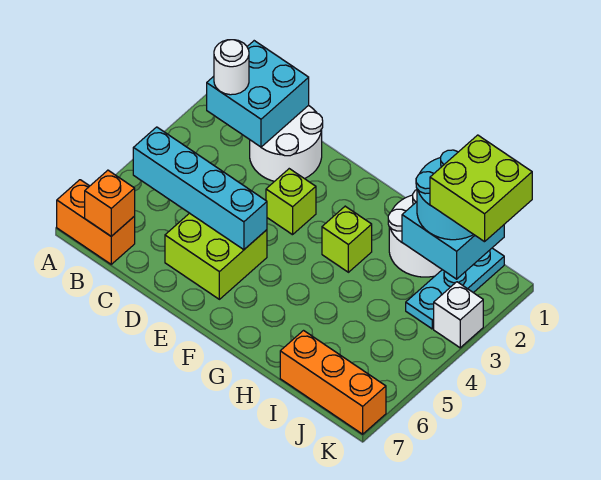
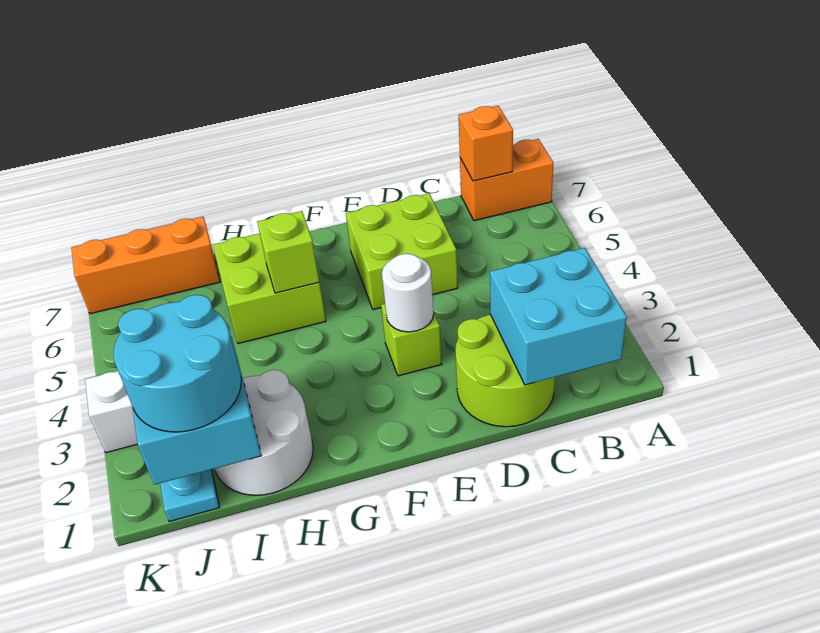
white 1x1 round brick [214,40,249,95] -> white 1x1 round brick moved to [382,254,434,332]
cyan 1x4 brick [133,127,267,250] -> none
white 2x2 round brick [250,105,323,181] -> lime 2x2 round brick [456,314,555,427]
lime 1x1 brick [322,206,372,272] -> lime 1x1 brick moved to [257,211,319,293]
lime 2x2 brick [430,135,532,242] -> lime 2x2 brick moved to [213,233,326,344]

